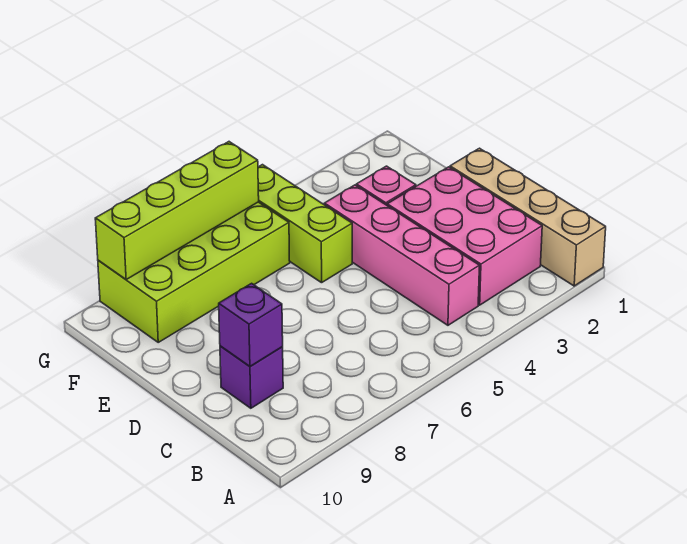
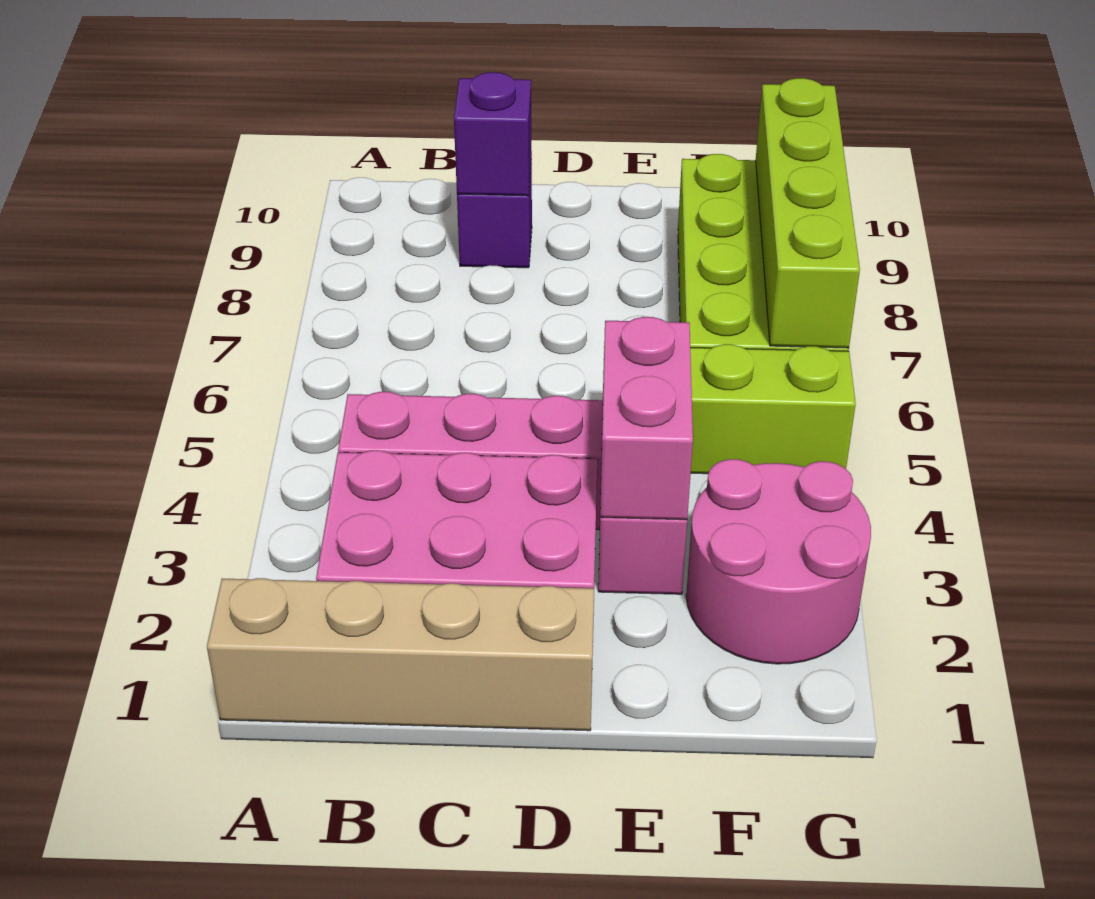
none -> pink 1x2 brick [600,317,693,520]
none -> pink 2x2 round brick [686,459,871,664]

